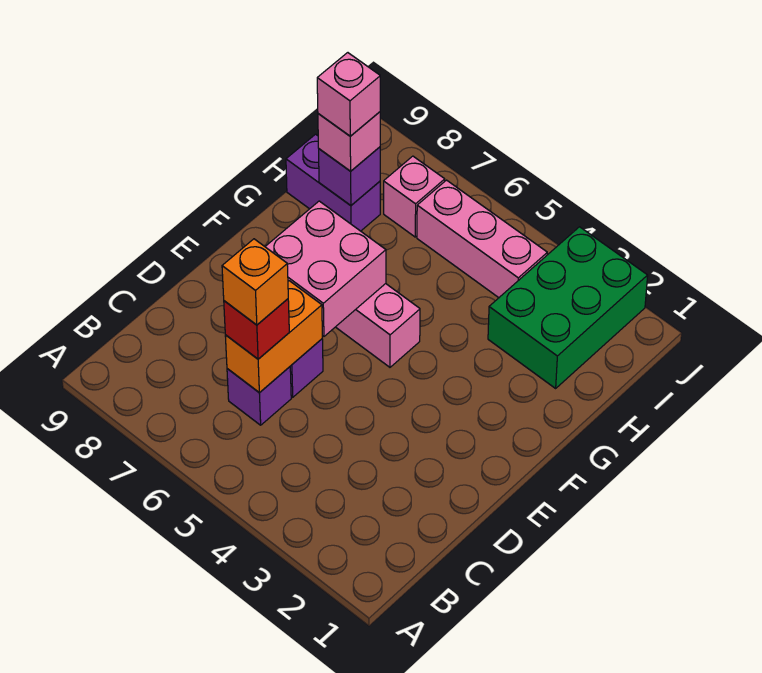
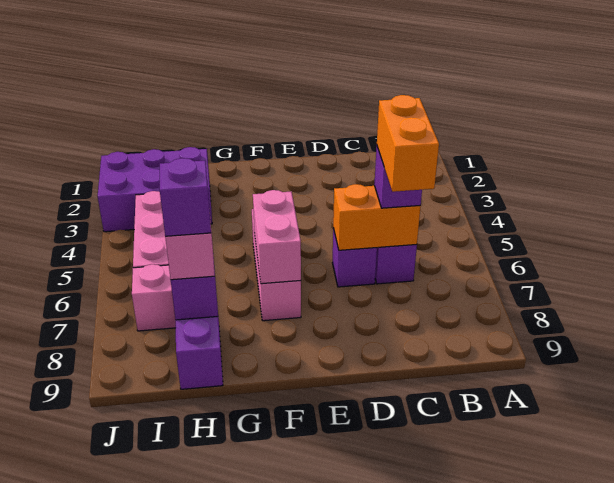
red 1x1 brick [224,299,289,359] -> purple 1x1 brick [374,147,422,208]
orange 1x1 brick [222,239,288,325] -> orange 1x2 brick [377,95,439,192]
pink 2x2 brick [265,201,386,336] -> pink 1x2 brick [253,190,301,284]
green 2x3 brick [488,227,648,388] -> purple 2x3 brick [98,147,212,232]
pink 1x1 brick [317,53,380,136] -> purple 1x1 brick [160,158,211,236]

